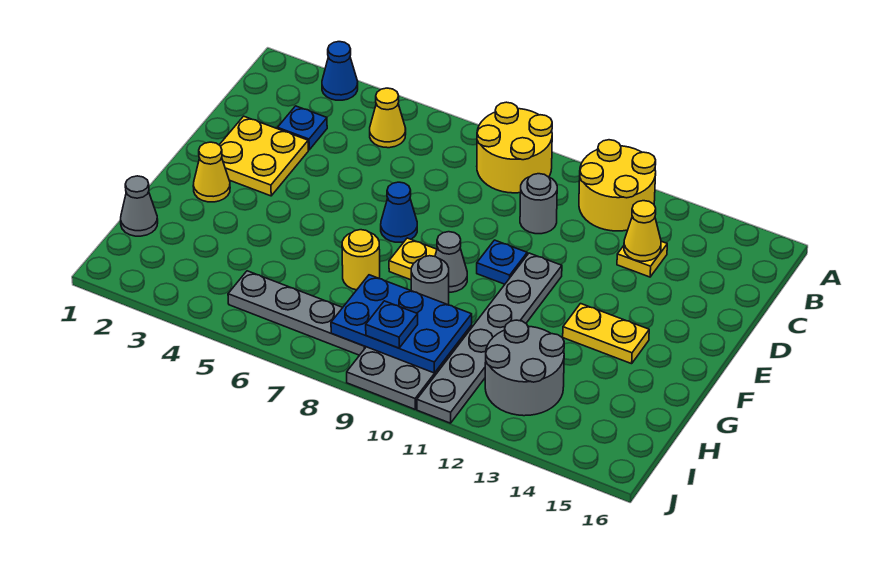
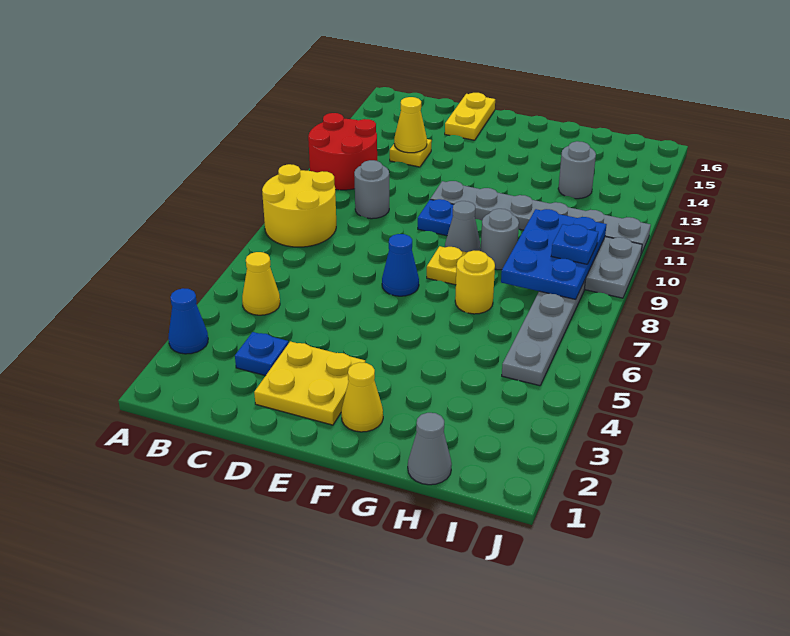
yellow 2x2 round brick [579,140,656,231] -> red 2x2 round brick [308,113,377,190]
yellow 1x2 plate [563,304,649,364] -> yellow 1x2 plate moved to [445,93,495,140]
grey 2x2 round brick [485,320,564,416] -> grey 1x1 round brick [558,141,596,199]

